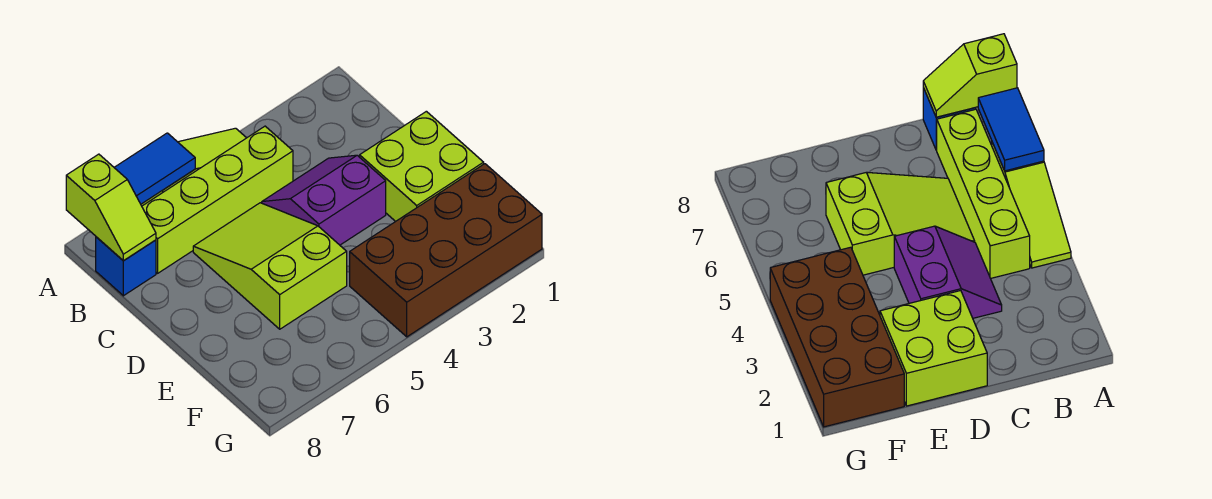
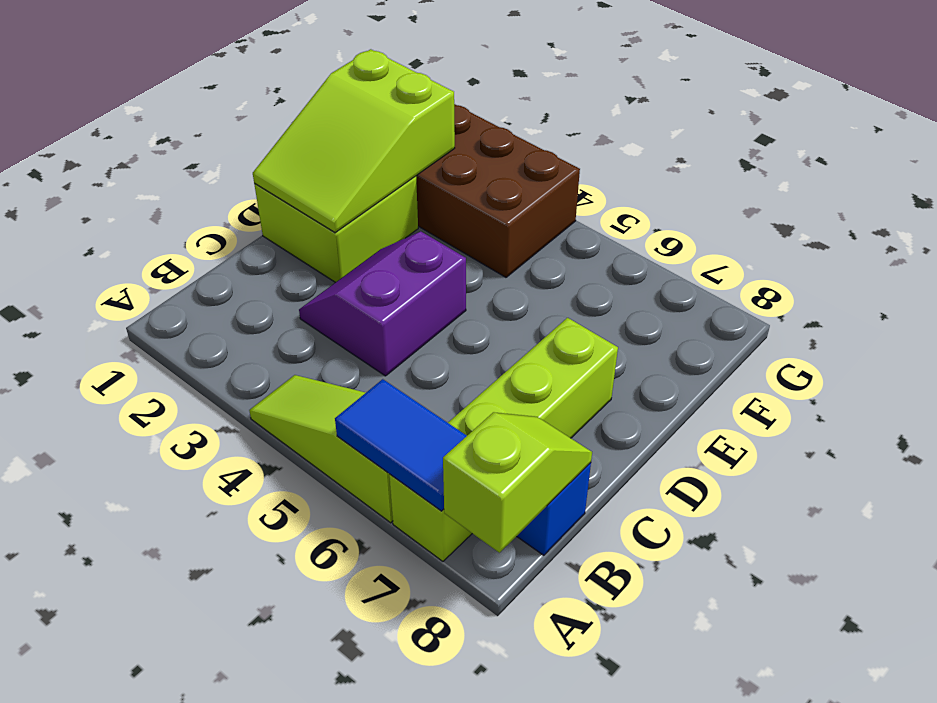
lime 1x4 brick [142,126,293,273] -> lime 1x4 brick turned to [389,318,618,561]
purple 2x2 slope [262,155,386,245] -> purple 2x2 slope turned to [299,232,466,376]
lime 2x3 slope [193,203,347,329] -> lime 2x3 slope moved to [253,49,455,233]

